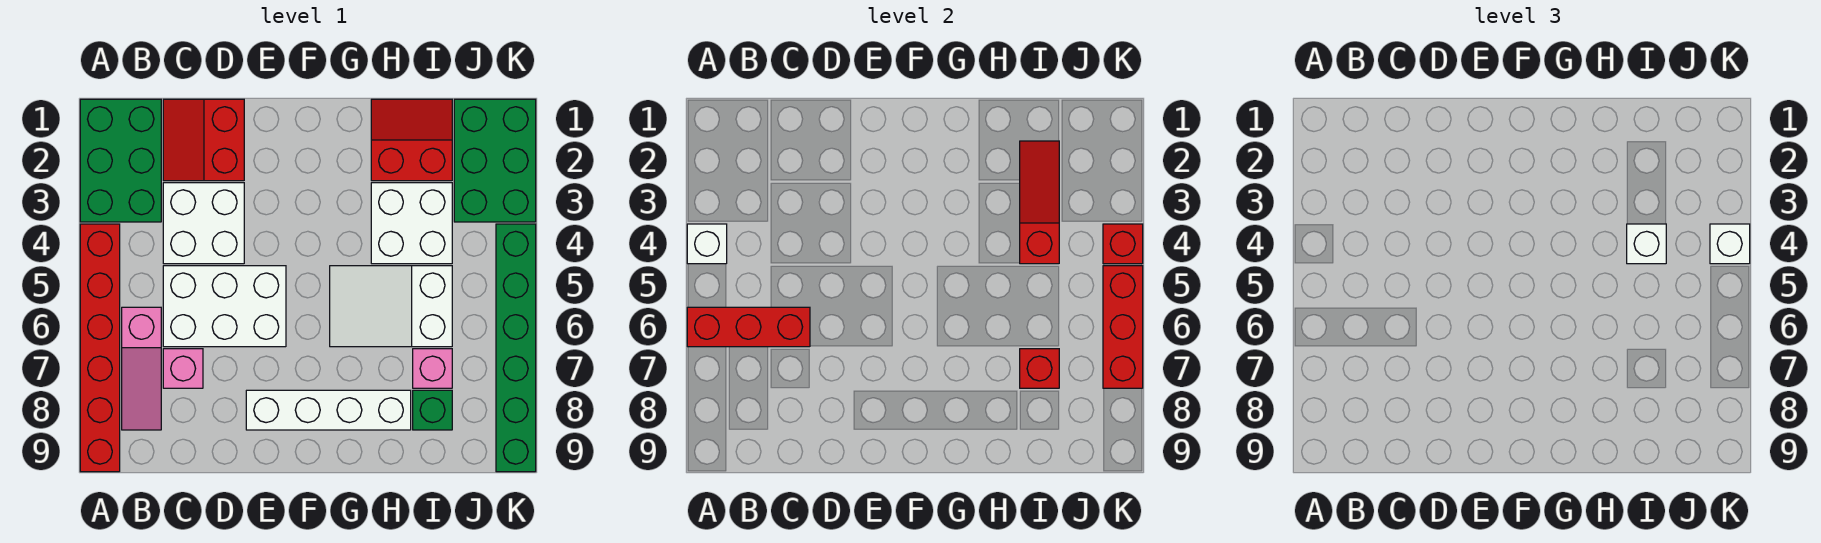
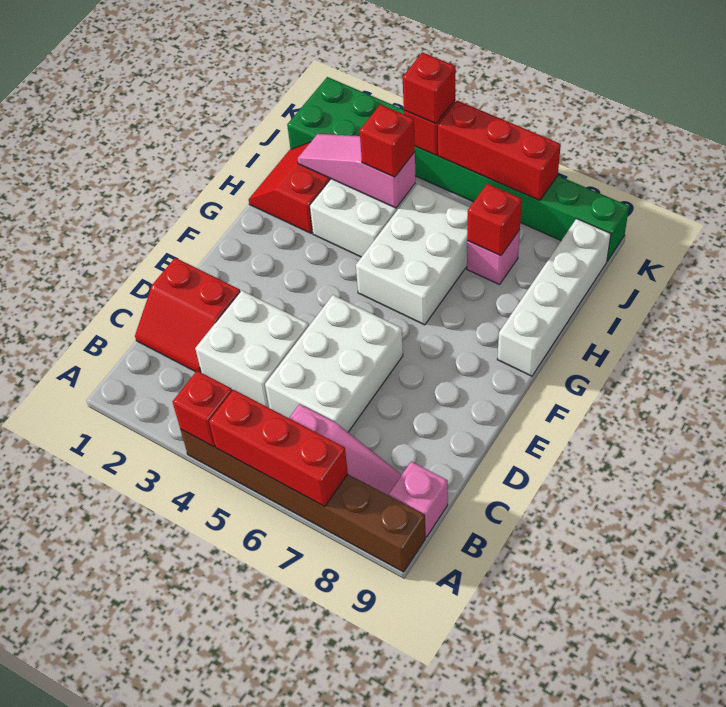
green 2x3 brick [80,99,161,222] -> none
red 1x6 brick [80,224,120,472] -> brown 1x6 brick [180,429,425,572]
white 1x1 brick [687,224,727,264] -> red 1x1 brick [172,371,232,447]
red 1x3 brick [687,307,810,347] -> red 1x3 brick turned to [209,390,348,507]
pink 1x1 brick [163,349,203,388] -> pink 1x1 brick moved to [389,462,448,537]
white 1x4 brick [246,390,411,430] -> white 1x4 brick moved to [497,219,611,376]
white 2x3 slope [330,266,452,347] -> white 2x3 brick [356,184,470,325]
red 1x3 slope [1020,141,1059,264] -> pink 1x3 slope [298,134,416,208]
white 1x1 brick [1627,224,1666,264] -> red 1x1 brick [360,105,415,177]
green 1x1 brick [413,390,452,430] -> none
white 1x1 brick [1710,224,1750,264] -> red 1x1 brick [403,52,456,124]

